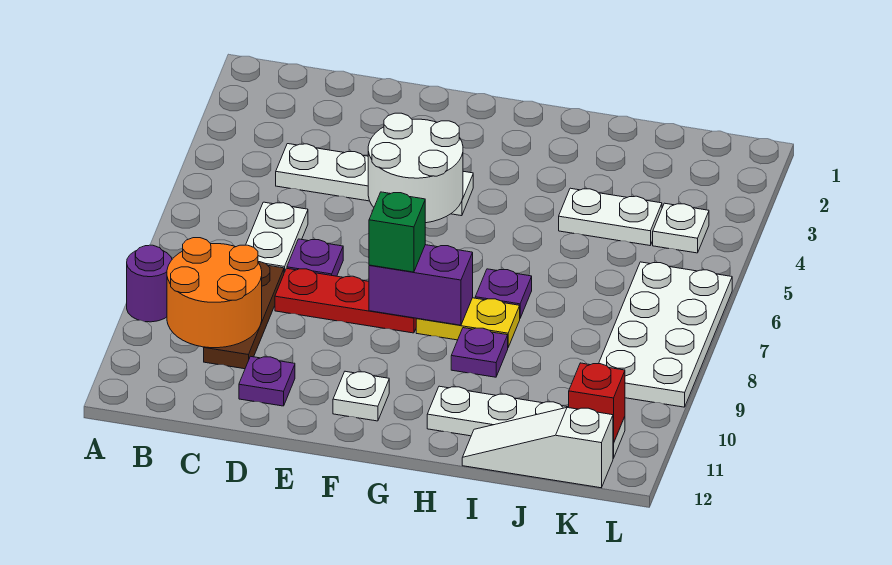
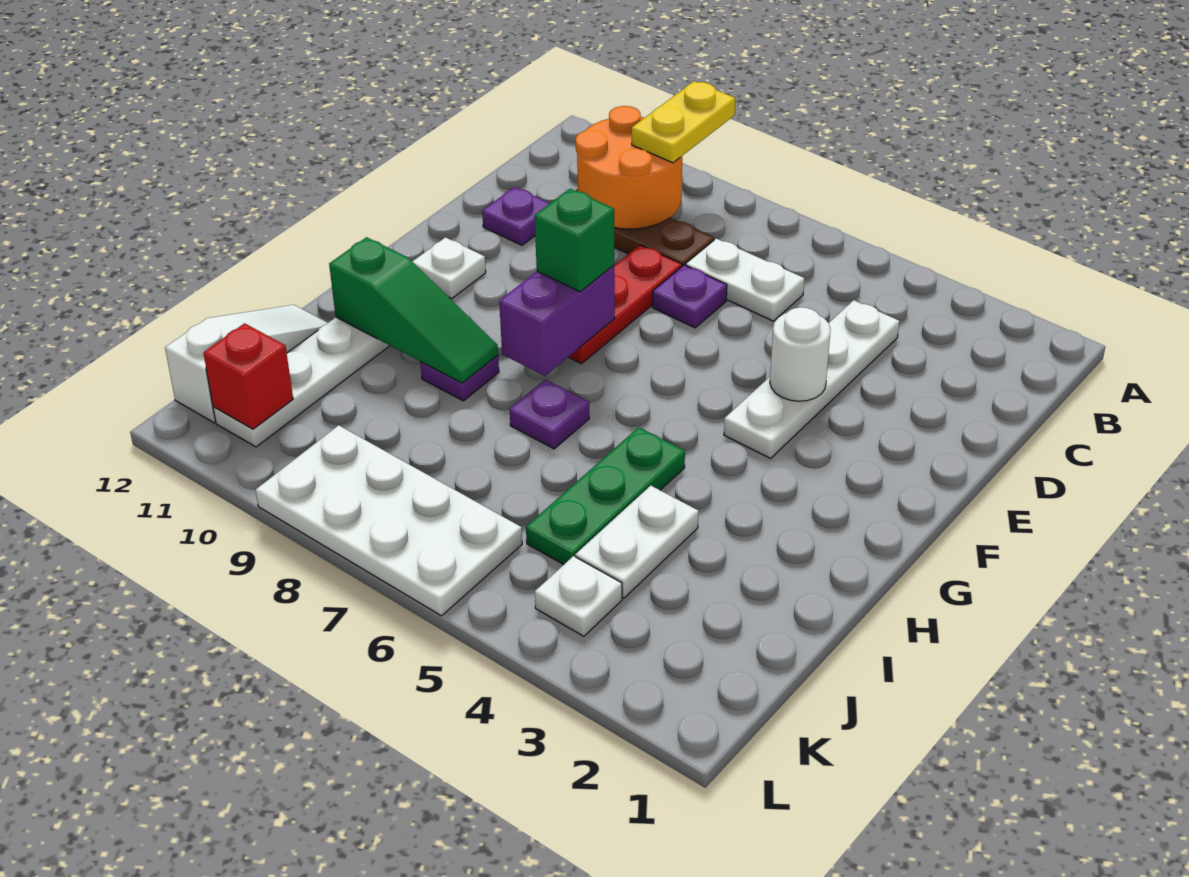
purple 1x1 round brick [127,245,172,322] -> none
white 2x2 round brick [368,113,463,223] -> white 1x1 round brick [770,307,831,401]
yellow 1x2 plate [416,298,520,347] -> yellow 1x2 plate moved to [632,81,735,163]
none -> green 1x3 plate [526,427,685,565]
none -> green 1x3 slope [329,237,498,383]

